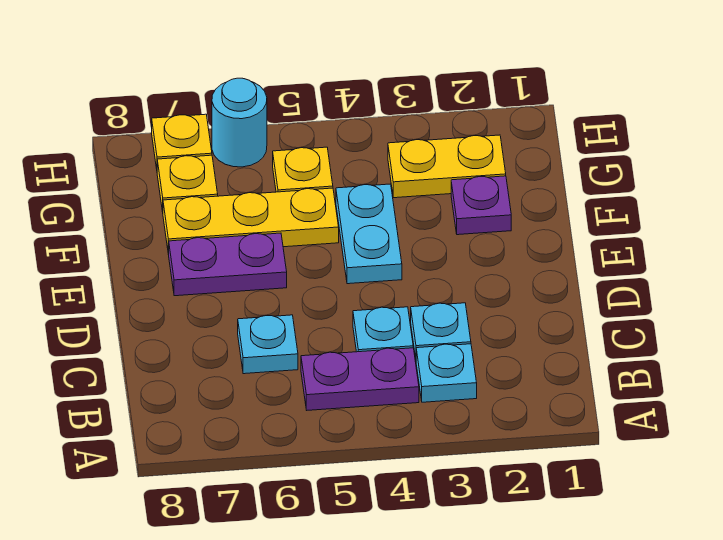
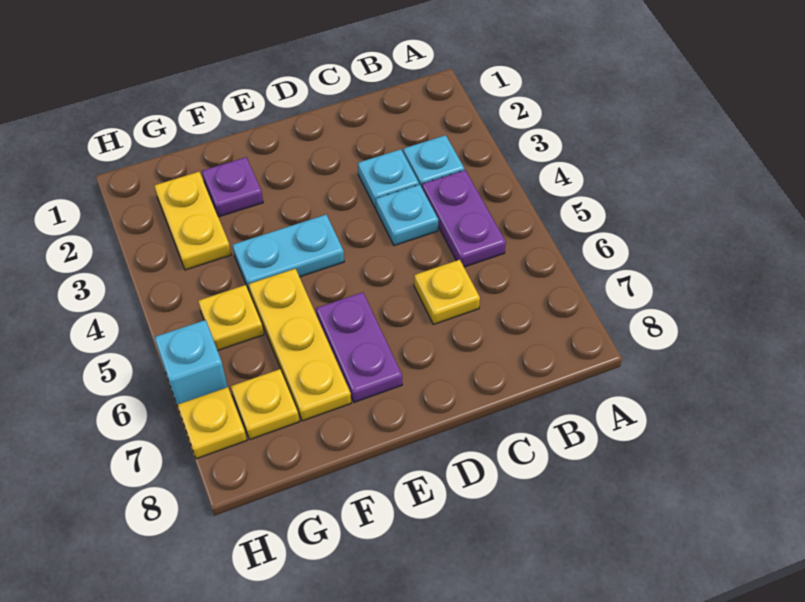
cyan 1x1 plate [238,315,298,374] -> yellow 1x1 plate [414,260,480,325]
cyan 1x1 round brick [212,78,267,167] -> cyan 1x1 brick [154,320,228,405]

